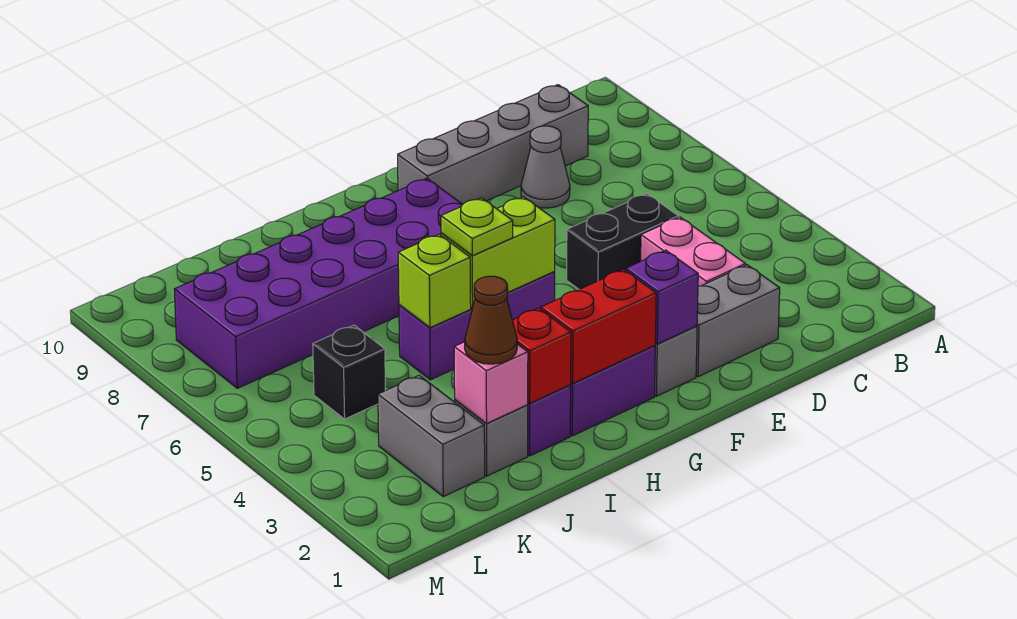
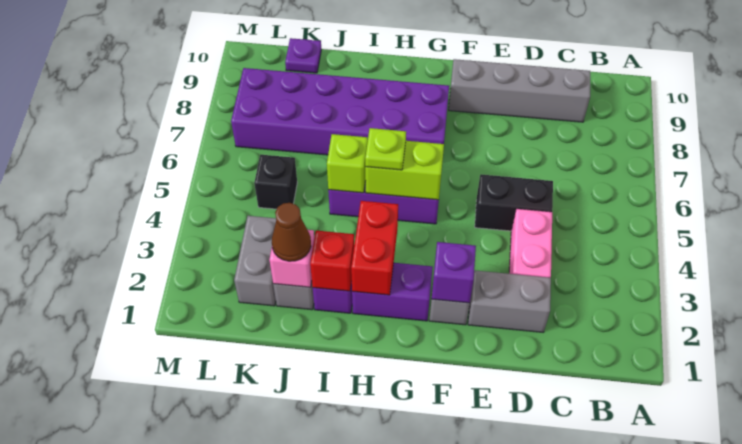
grey 1x1 cone [521,126,570,208] -> none
red 1x2 brick [541,269,656,383] -> red 1x2 brick turned to [351,201,398,295]
none -> purple 1x1 plate [285,38,321,73]

